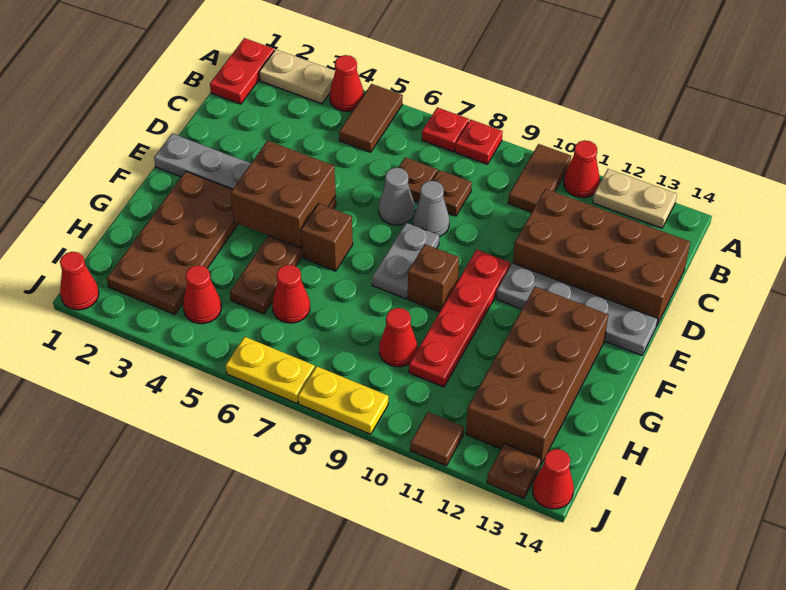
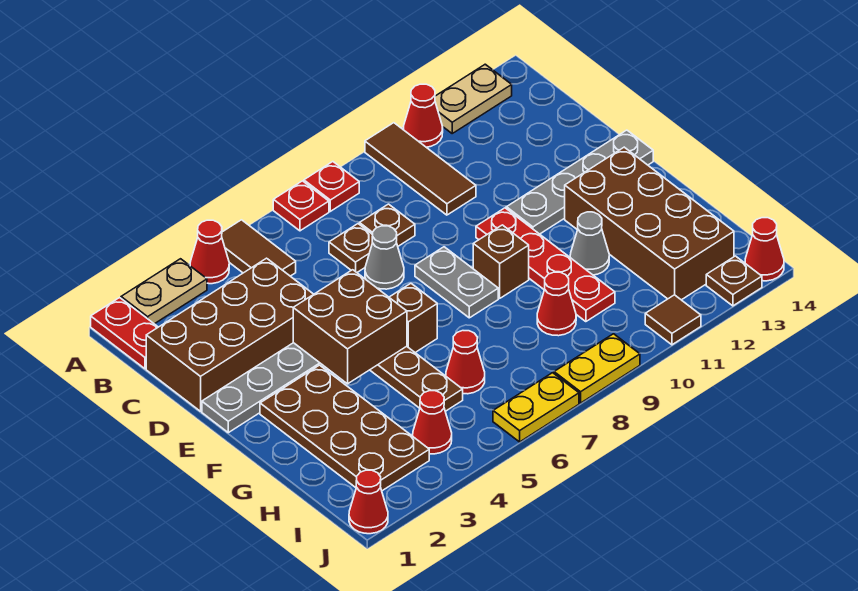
brown 1x2 tile [508,144,571,212] -> brown 1x3 tile [365,123,476,215]
brown 2x4 brick [513,189,690,325] -> brown 2x4 brick moved to [146,258,314,411]
grey 1x1 cone [413,181,449,237] -> grey 1x1 cone moved to [570,212,609,275]

